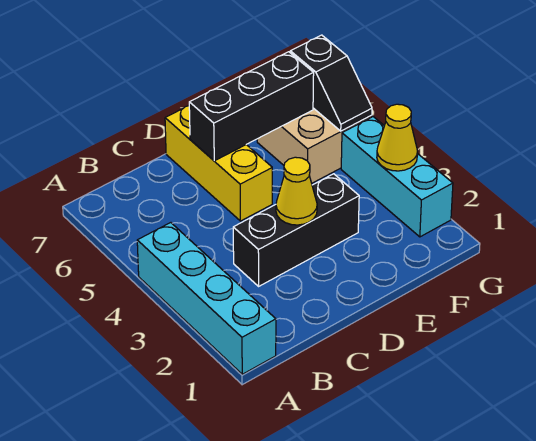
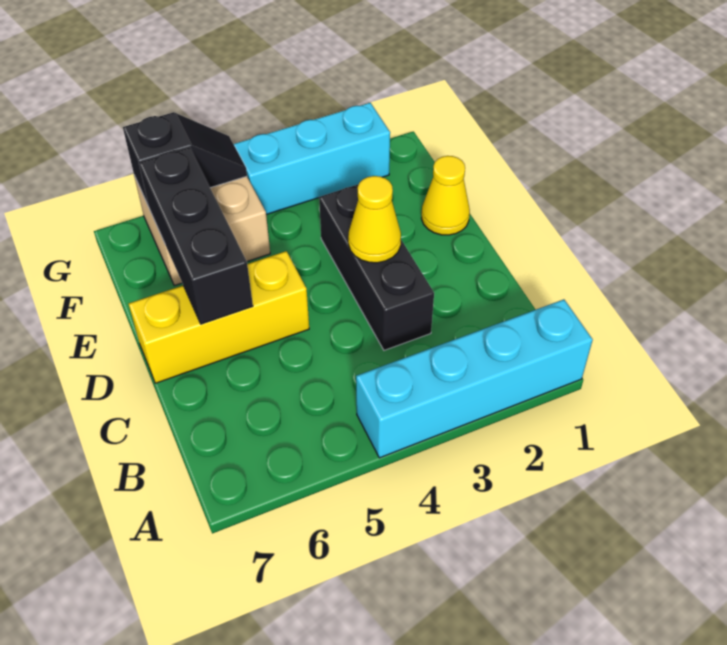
yellow 1x1 cone [377,104,417,171] -> yellow 1x1 cone moved to [421,156,470,235]

